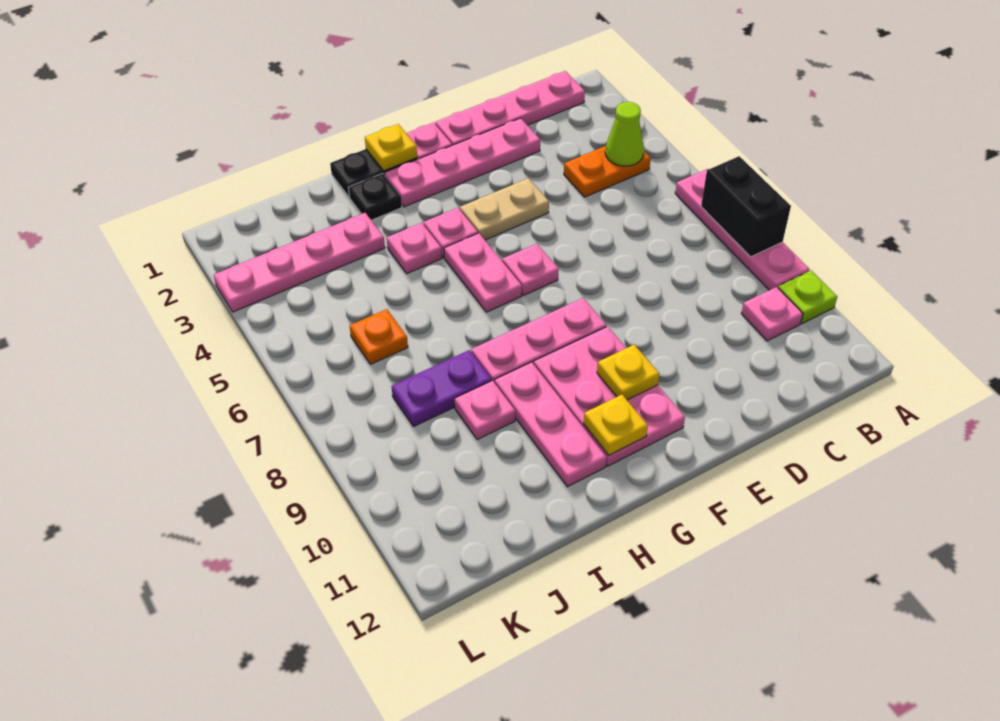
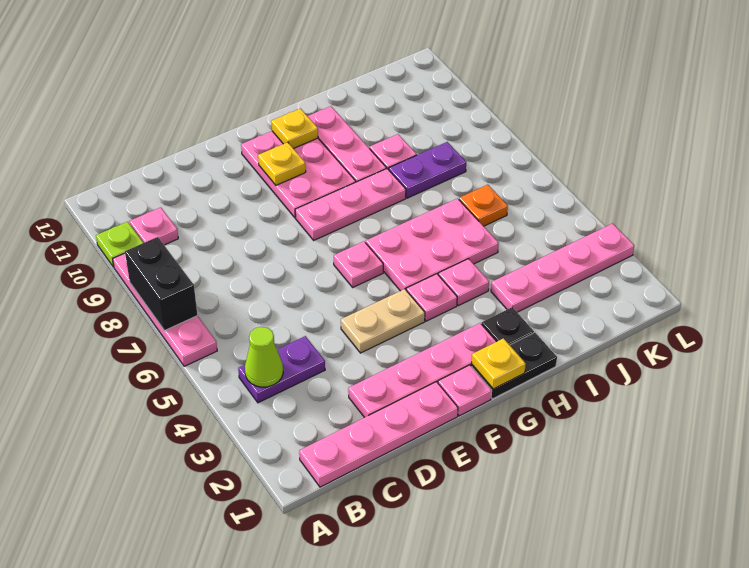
orange 1x2 plate [564,146,651,197] -> purple 1x2 plate [238,336,325,403]
pink 1x2 plate [444,233,522,312] -> pink 2x3 plate [366,199,499,291]

